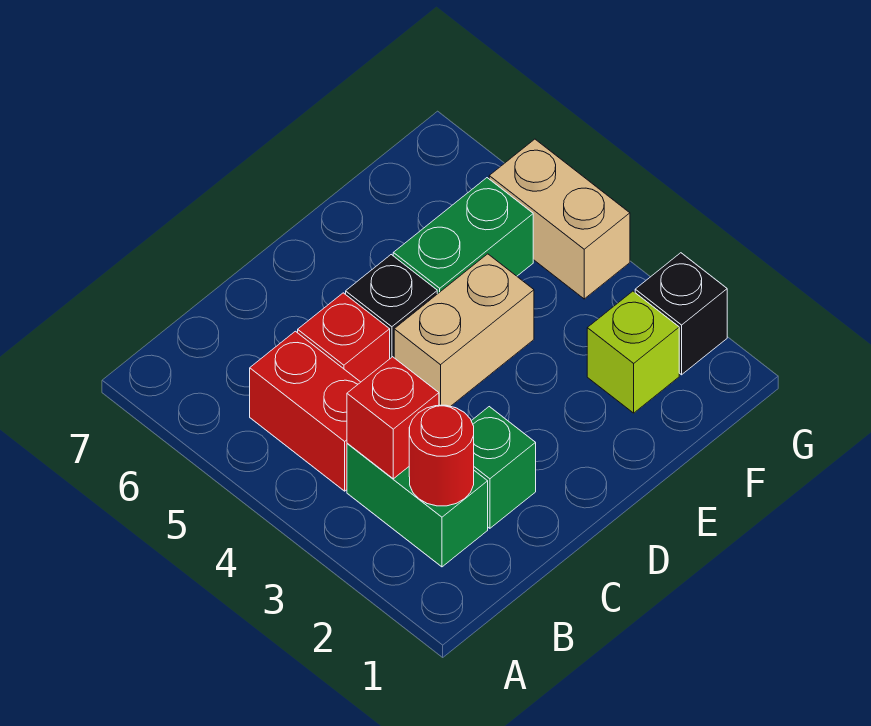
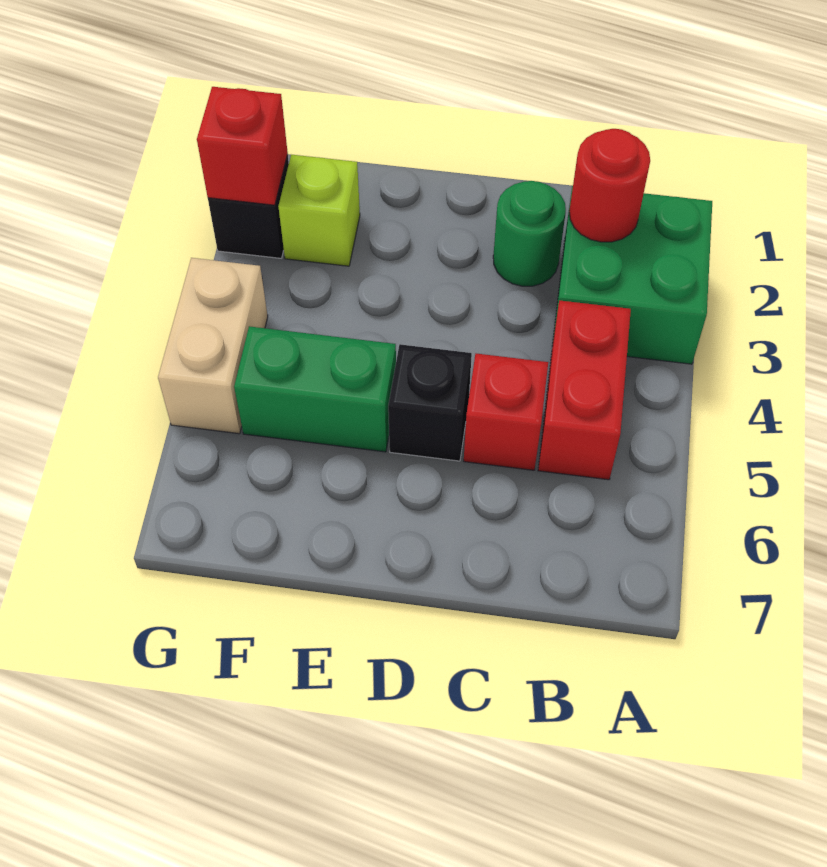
green 1x2 brick [347,443,488,567] -> green 2x2 brick [553,186,712,364]
red 1x1 brick [347,357,439,479] -> red 1x1 brick moved to [197,87,288,205]
green 1x1 brick [472,407,536,528] -> green 1x1 round brick [493,181,566,286]
tan 1x2 brick [394,254,534,406] -> none

